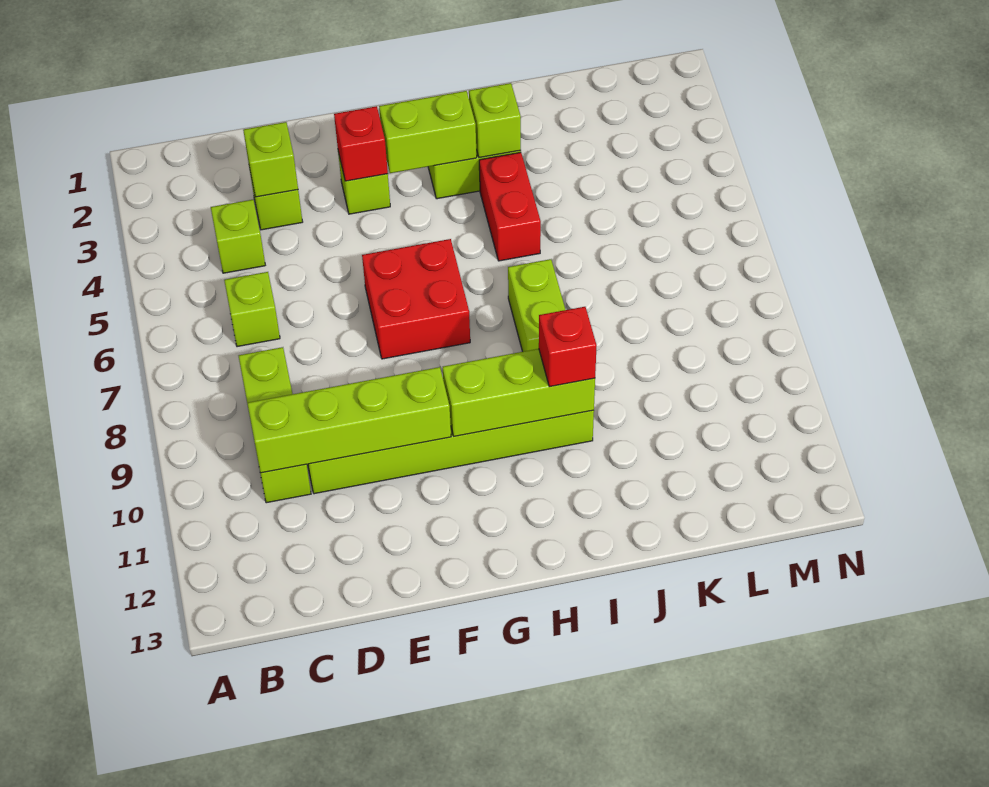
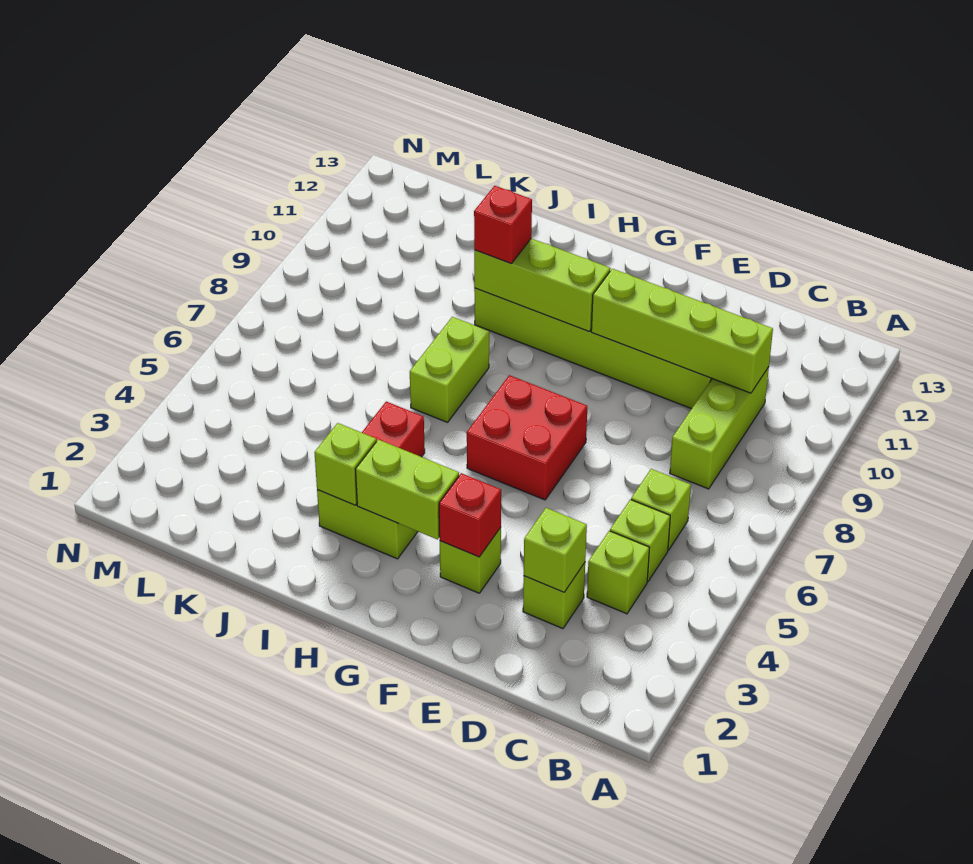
none -> lime 1x1 brick [610,499,670,582]

